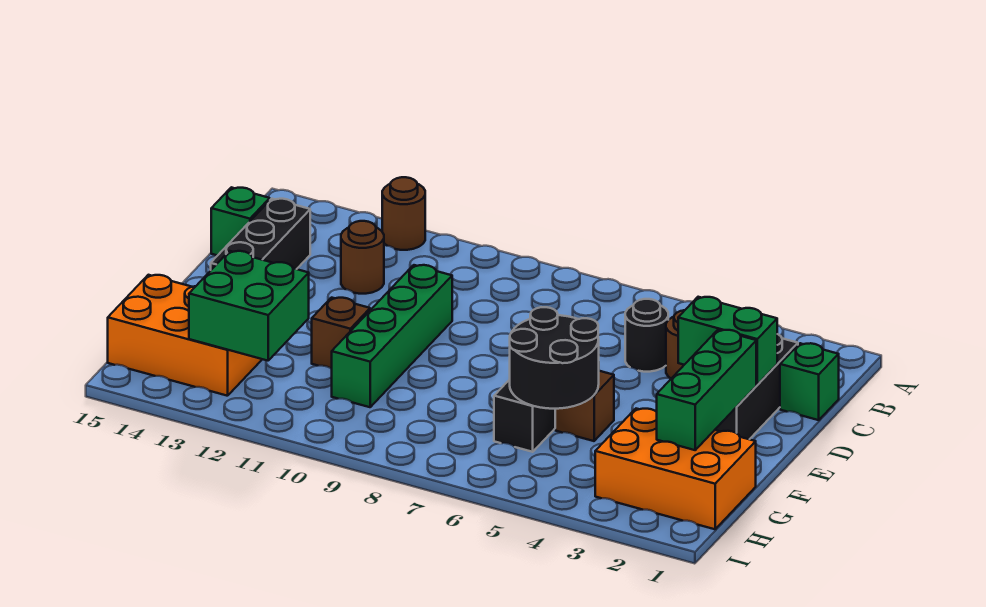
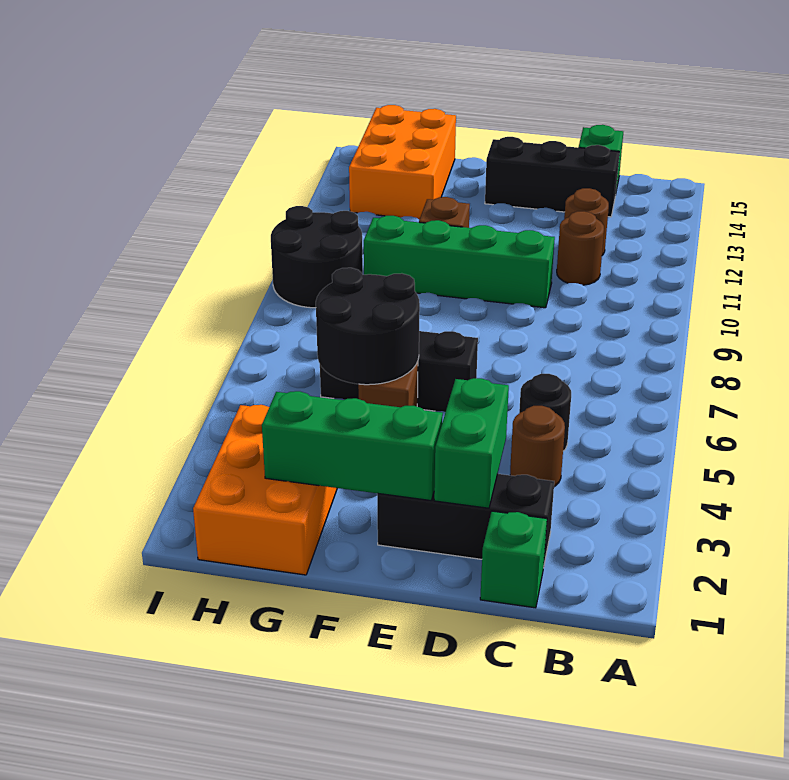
brown 1x1 round brick [382,177,425,250] -> brown 1x1 round brick moved to [557,211,604,285]
green 2x2 brick [189,251,309,361] -> none
none -> black 2x2 round brick [271,206,363,308]

